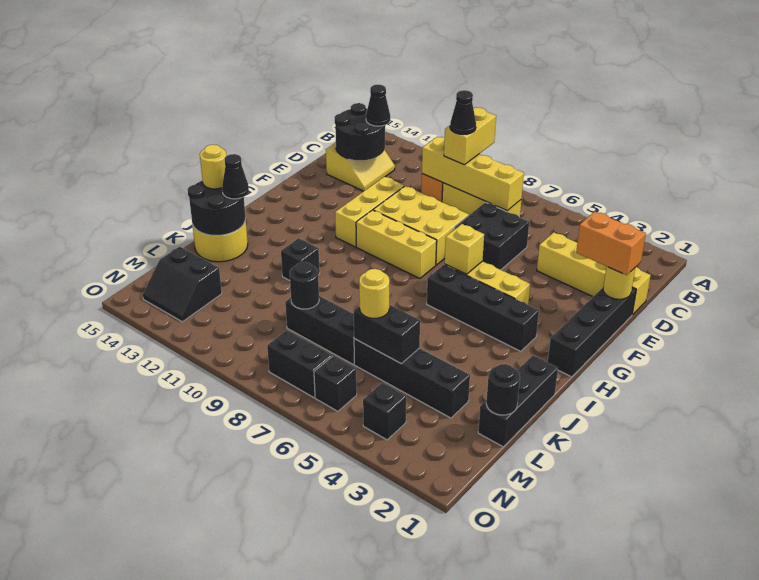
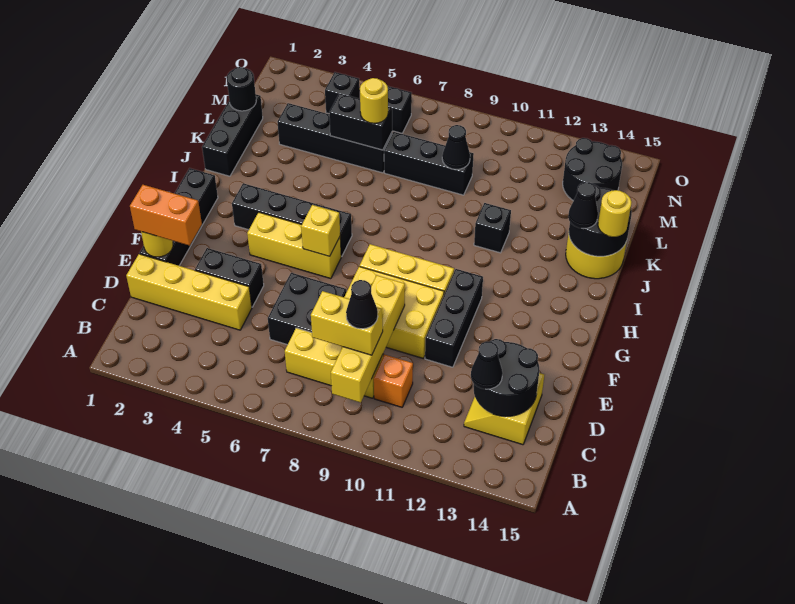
yellow 1x2 brick [444,107,496,165] -> yellow 1x2 brick turned to [311,291,383,355]
yellow 1x4 brick [422,137,524,211] -> yellow 1x4 brick turned to [331,275,405,403]
yellow 1x3 brick [335,177,404,247] -> black 1x3 brick [425,269,483,367]
black 1x1 round brick [290,262,319,309] -> black 1x1 cone [442,125,470,169]
black 2x2 slope [143,246,222,322] -> black 2x2 round brick [563,138,622,201]
black 1x2 brick [267,330,332,398] -> black 1x2 brick moved to [195,248,264,307]

